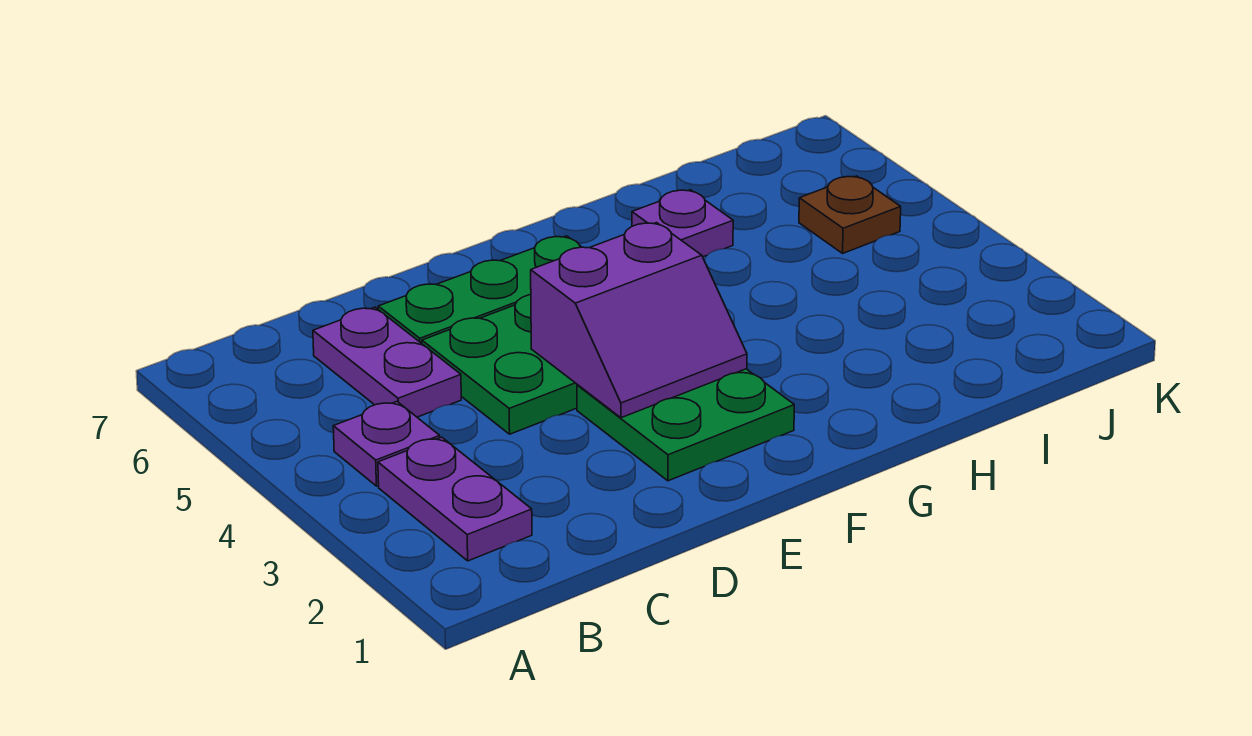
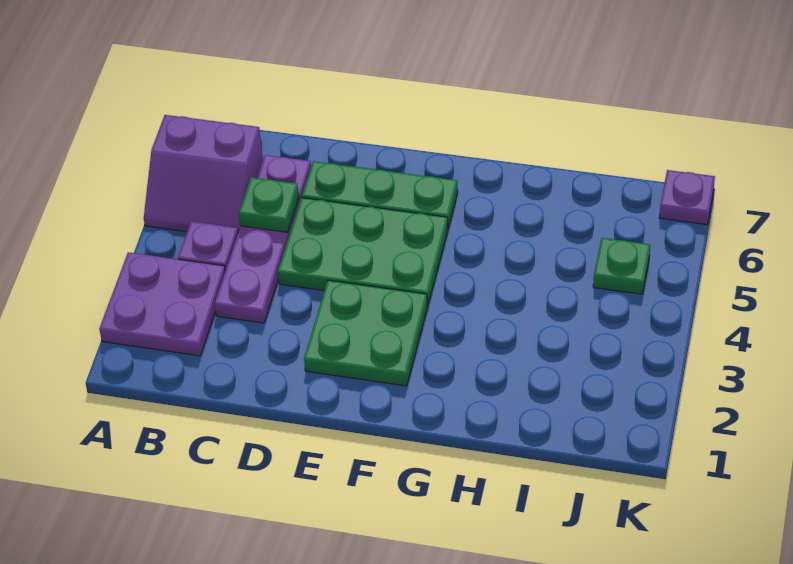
purple 1x2 plate [378,437,532,561] -> purple 2x2 plate [99,252,225,356]
purple 1x2 plate [313,307,461,417] -> purple 1x4 plate [215,155,311,323]
none -> green 1x1 plate [239,177,299,232]
purple 2x2 slope [531,223,747,418] -> purple 2x2 slope moved to [144,115,263,232]
purple 1x1 plate [632,190,733,257] -> purple 1x1 plate moved to [660,170,715,224]
brown 1x1 plate [799,176,901,253] -> green 1x1 plate [593,238,650,294]

